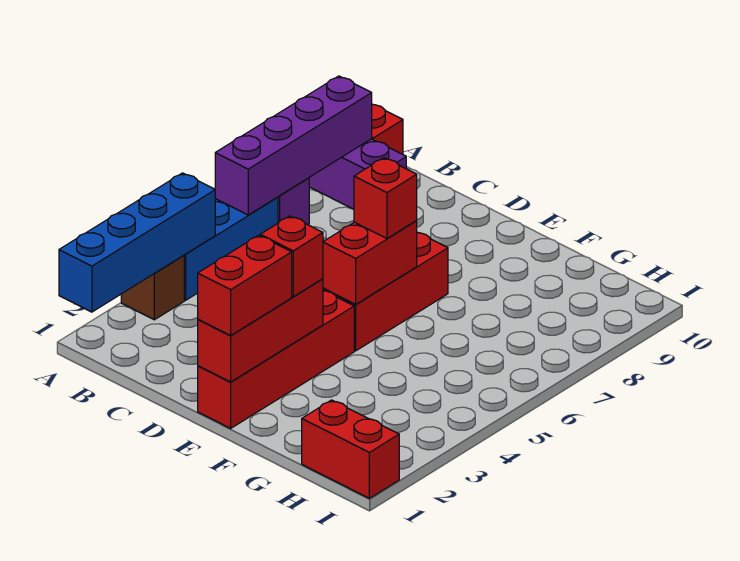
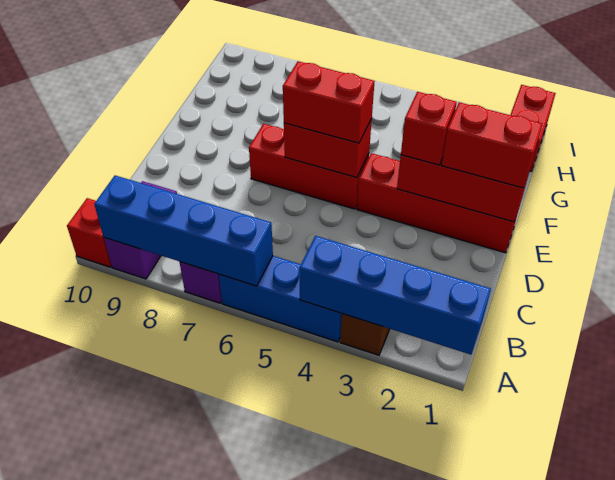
purple 1x4 brick [215,76,372,215] -> blue 1x4 brick [94,175,273,286]
red 1x1 brick [354,158,417,238] -> red 1x2 brick [283,61,375,143]

